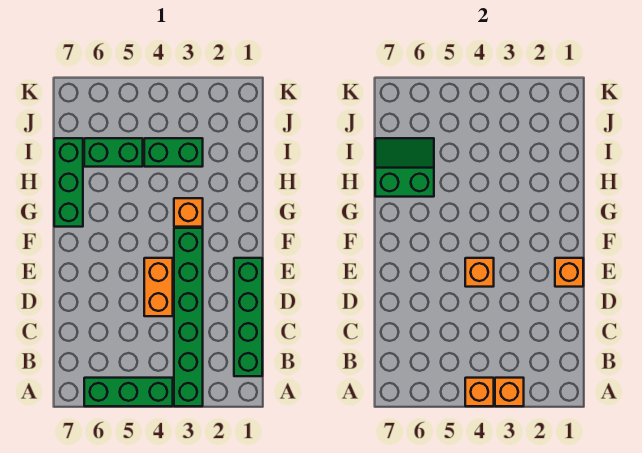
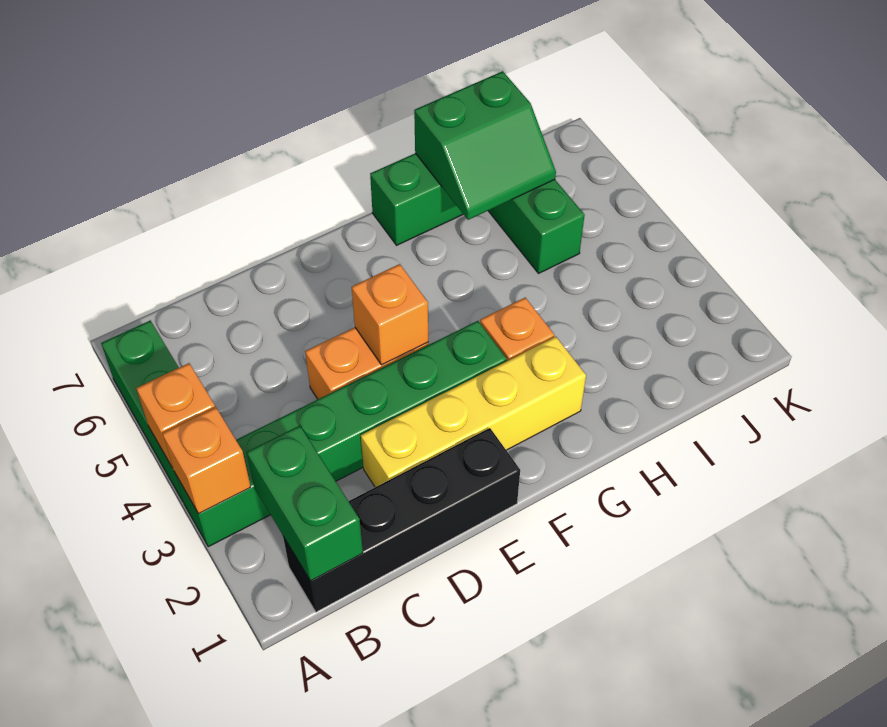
green 1x4 brick [234,258,262,376] -> black 1x4 brick [283,428,520,612]
none -> yellow 1x4 brick [361,337,586,487]
orange 1x1 brick [555,258,583,287] -> none
green 2x2 slope [375,138,434,197] -> green 2x2 slope turned to [414,71,556,220]
green 1x2 brick [144,138,203,167] -> green 1x2 brick moved to [247,426,363,581]

